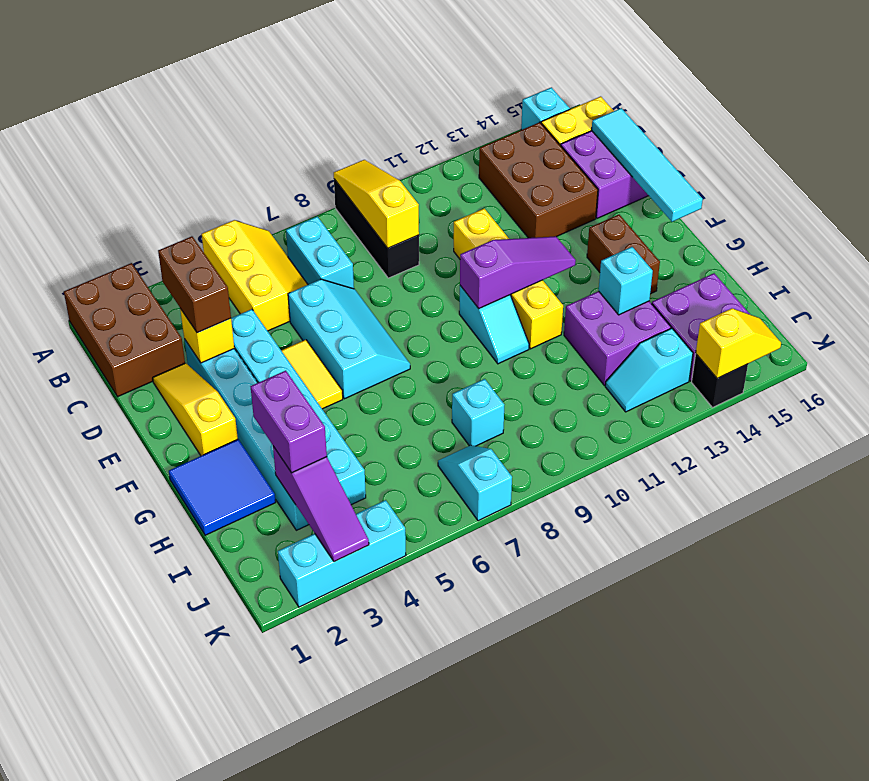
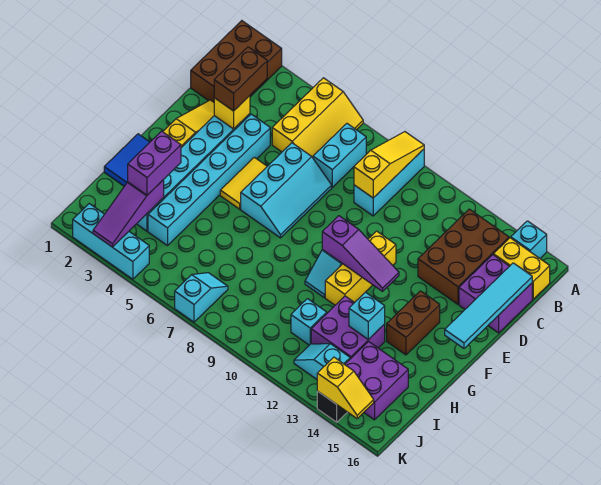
black 1x3 brick [334,179,419,278] -> cyan 1x3 brick [354,149,424,216]
yellow 1x4 brick [454,208,563,349] -> yellow 1x3 brick [325,231,396,305]
cyan 1x1 brick [452,379,504,446] -> cyan 1x1 brick moved to [291,299,327,345]

